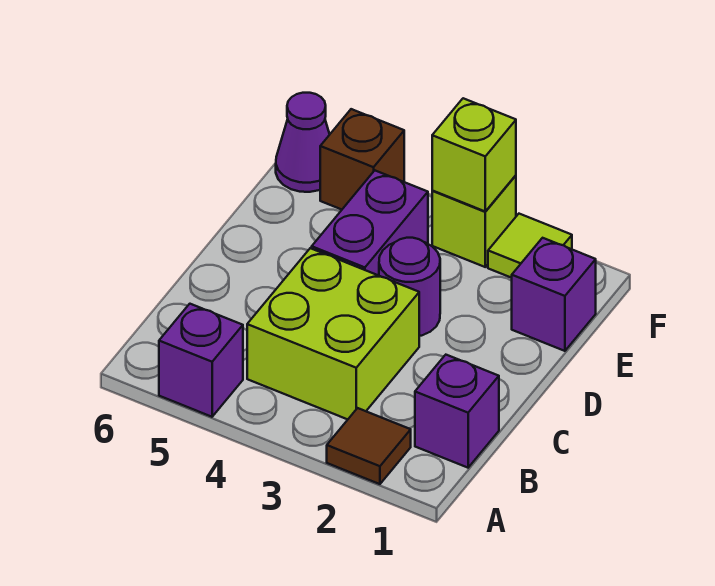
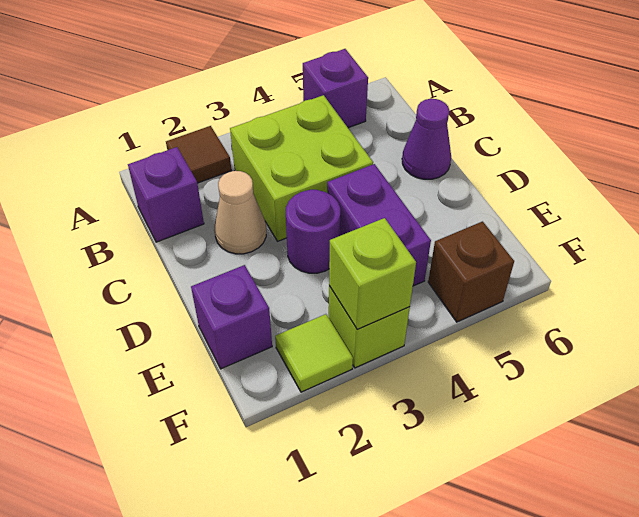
none -> tan 1x1 cone [214,171,266,254]
purple 1x1 cone [276,93,330,192] -> purple 1x1 cone moved to [402,99,451,179]

